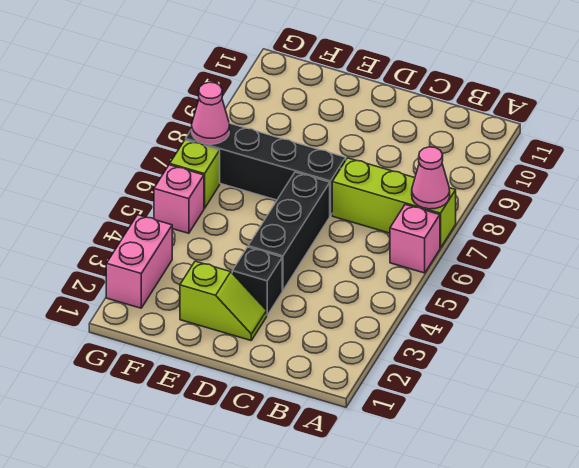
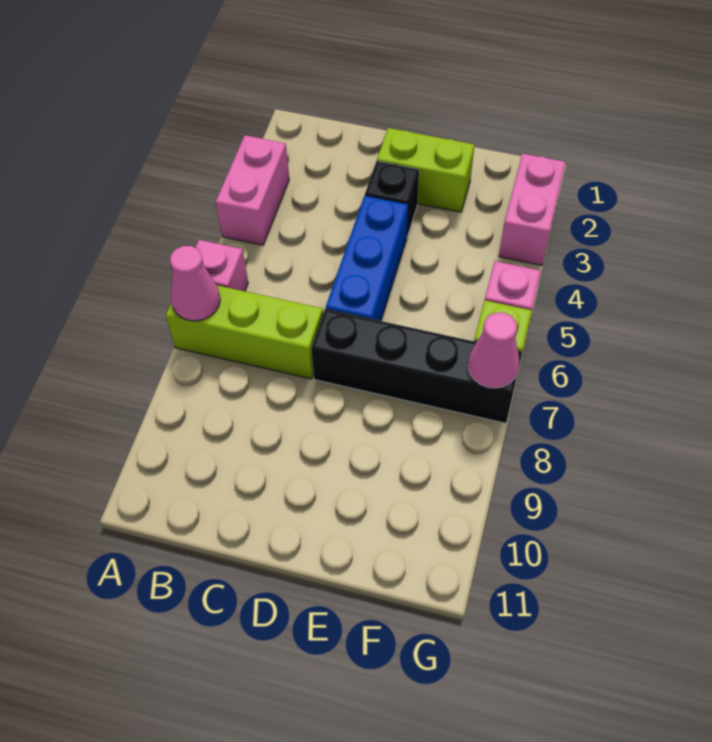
none -> pink 1x2 brick [216,135,289,245]
lime 1x2 slope [180,261,267,340] -> lime 1x2 brick [377,128,474,212]
black 1x3 brick [248,172,330,291] -> blue 1x3 brick [326,196,408,321]

